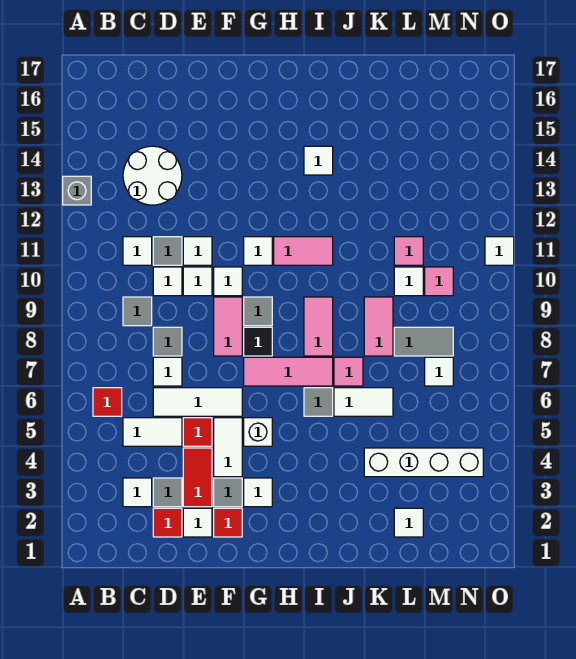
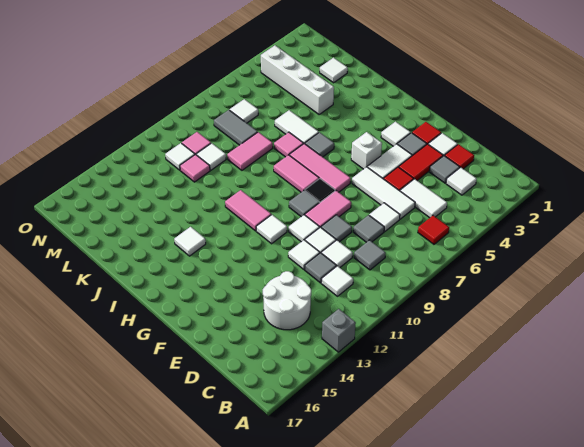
none -> grey 1x1 tile [321,215,352,242]
pink 1x2 tile [304,297,333,356] -> pink 1x2 tile turned to [274,155,319,192]
white 1x1 tile [485,237,514,265] -> white 1x1 tile moved to [165,143,195,170]

